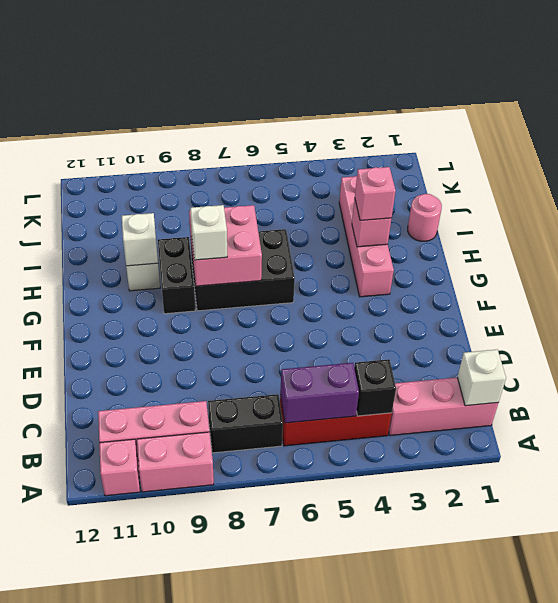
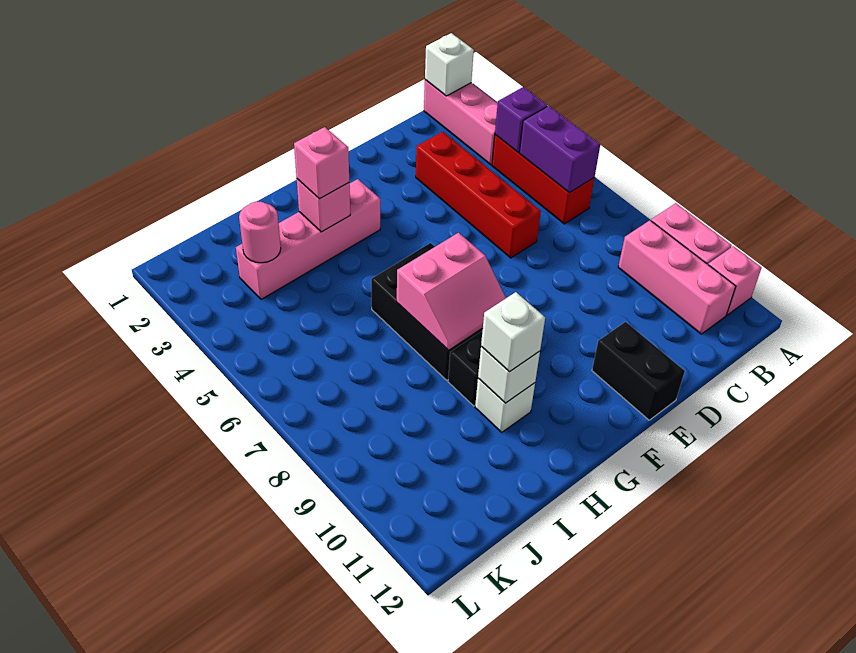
black 1x1 brick [354,359,396,416] -> purple 1x1 brick [495,87,548,152]
black 1x2 brick [208,394,283,453] -> black 1x2 brick moved to [592,322,685,420]
none -> red 1x4 brick [416,132,541,258]
pink 2x2 brick [189,205,262,286] -> pink 2x2 slope [397,233,506,350]
white 1x1 brick [190,205,227,260] -> white 1x1 brick moved to [481,292,545,372]
pink 1x1 round brick [408,194,442,241] -> pink 1x1 round brick moved to [239,201,281,263]

